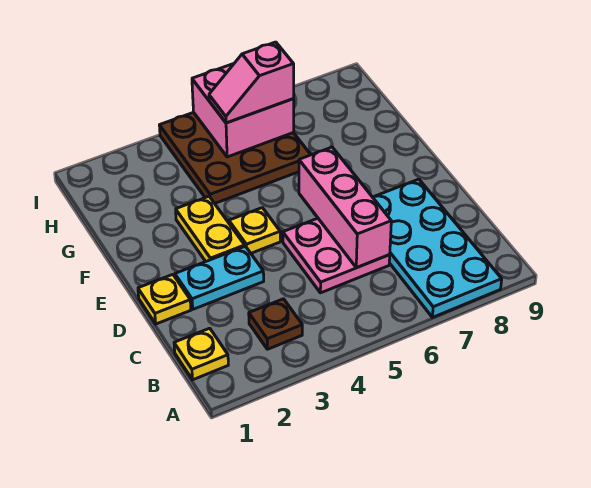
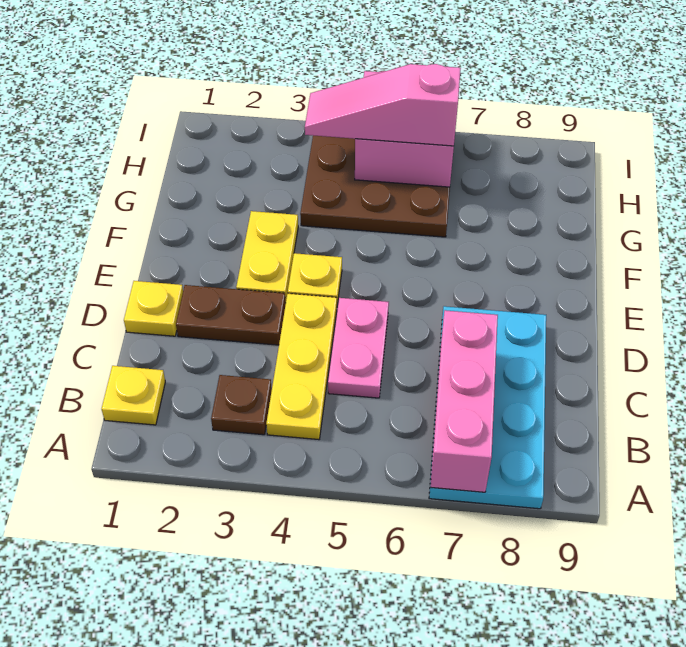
none -> yellow 1x3 plate [266,293,337,440]
pink 2x2 plate [283,218,390,293] -> pink 1x2 plate [328,298,389,398]
pink 1x3 brick [299,147,391,268] -> pink 1x3 brick moved to [430,310,498,492]
cyan 1x2 plate [175,246,264,309] -> brown 1x2 plate [176,285,286,345]
pink 1x2 slope [209,42,294,123] -> pink 1x3 slope [305,64,461,146]

